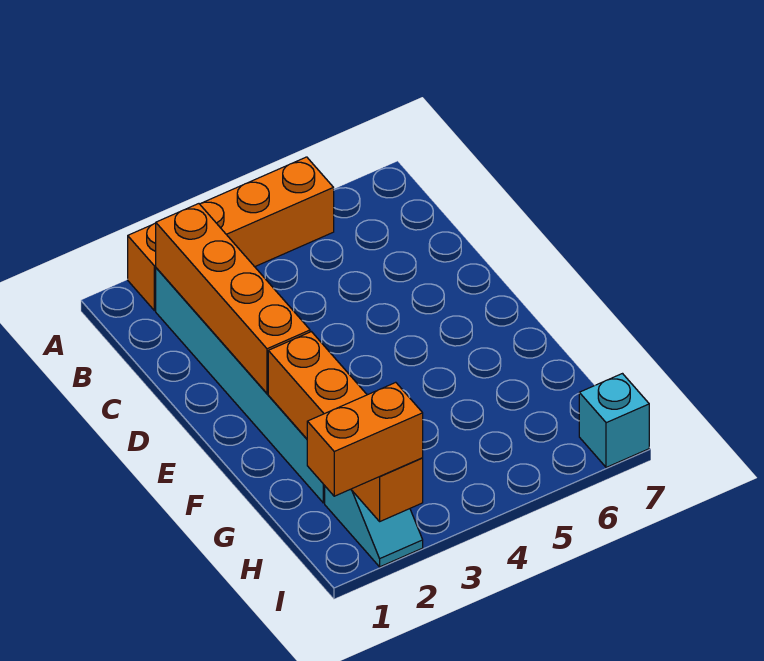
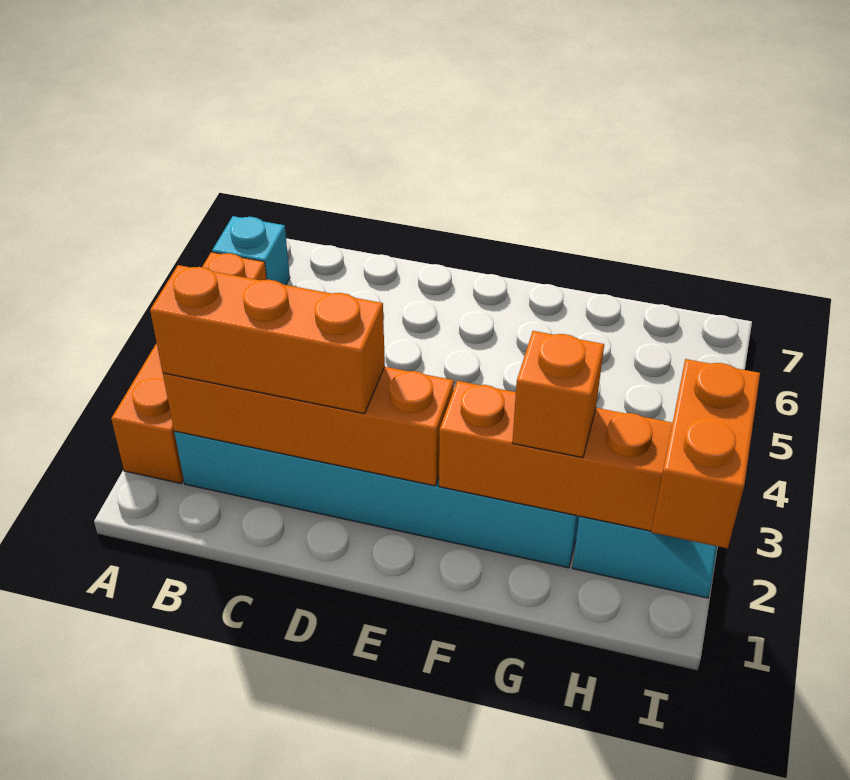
none -> orange 1x3 brick [150,265,385,414]
none -> orange 1x1 brick [512,331,604,458]
cyan 1x1 brick [579,374,649,467] -> cyan 1x1 brick moved to [212,216,290,285]

